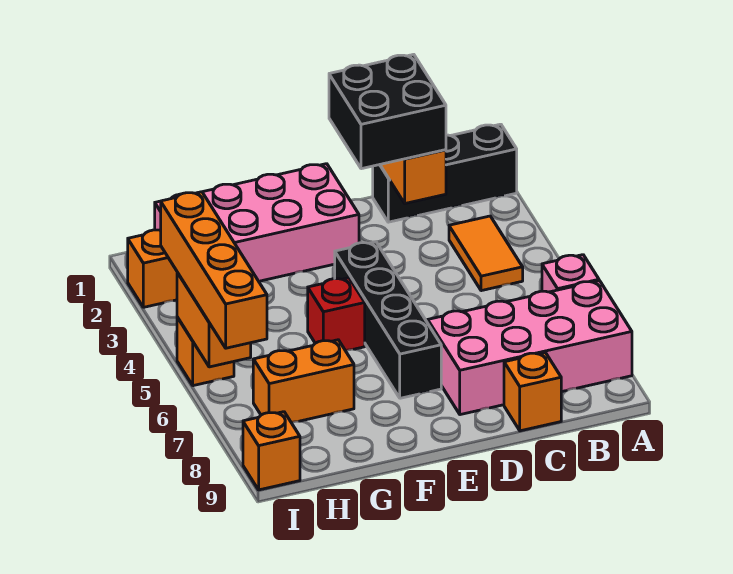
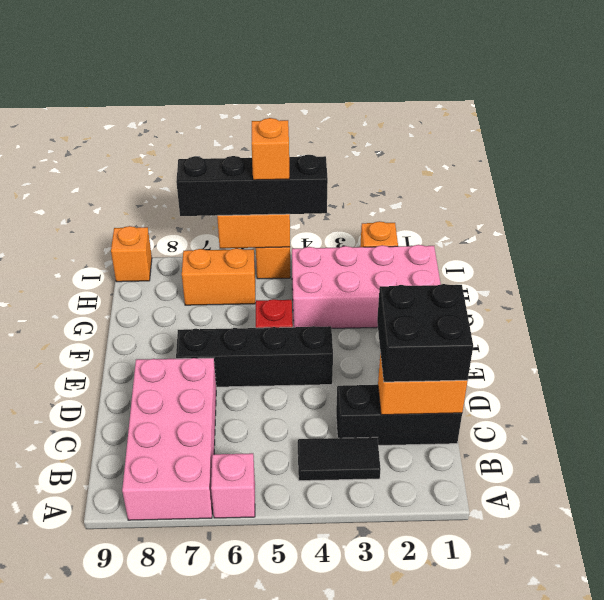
black 1x3 brick [373,124,517,222] -> black 1x3 brick turned to [336,385,462,445]
orange 1x2 tile [449,216,523,291] -> black 1x2 tile [298,437,381,481]
orange 1x1 brick [504,353,561,431] -> orange 1x1 brick moved to [252,118,289,180]
pink 2x4 brick [155,164,359,281] -> pink 2x4 brick turned to [292,245,441,328]
orange 1x2 brick [253,340,354,422] -> orange 1x2 brick turned to [182,248,255,305]
orange 1x4 brick [161,192,267,348] -> black 1x4 brick [176,155,328,216]

